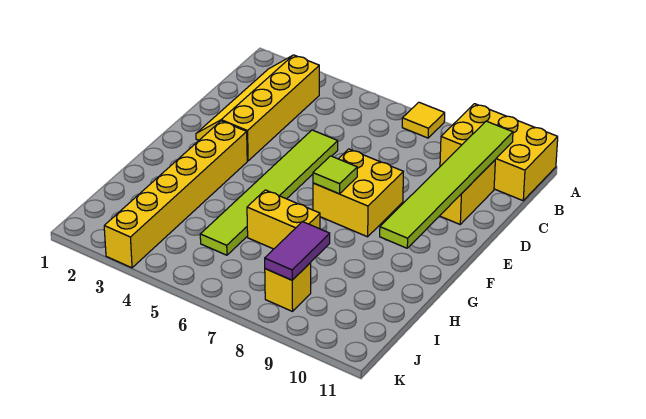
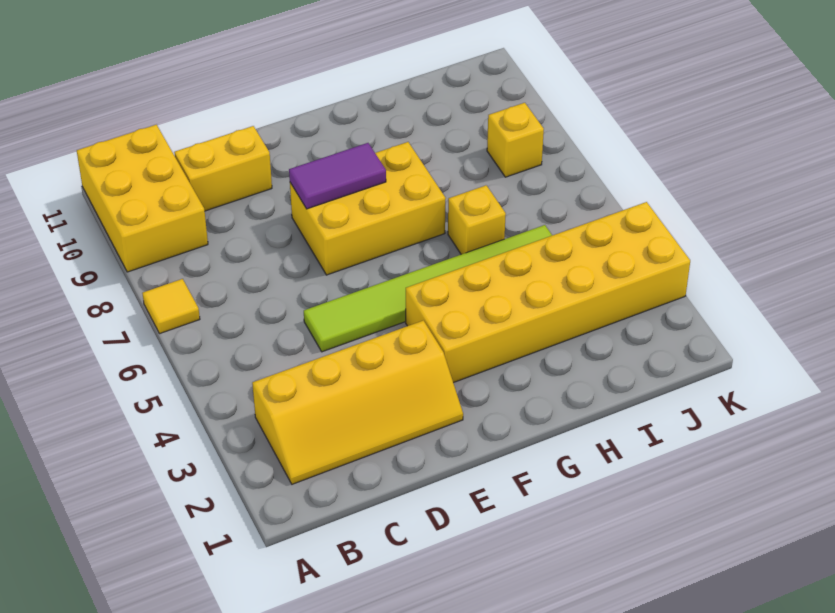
lime 1x6 tile [380,121,513,248] -> none
yellow 2x2 brick [313,149,403,237] -> yellow 2x3 brick [290,142,446,275]
yellow 1x6 brick [104,121,247,268] -> yellow 2x6 brick [406,202,690,383]
lime 1x1 tile [313,156,357,194] -> none
yellow 1x2 brick [247,190,320,249] -> yellow 1x1 brick [448,185,506,254]
purple 1x2 tile [265,222,330,280] -> purple 1x2 tile moved to [289,143,386,209]

